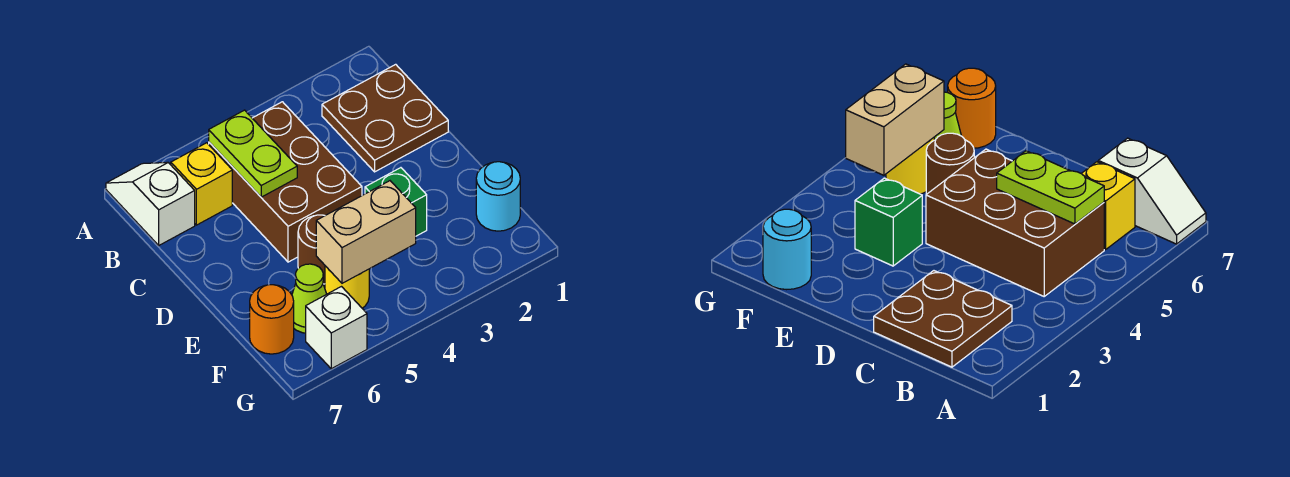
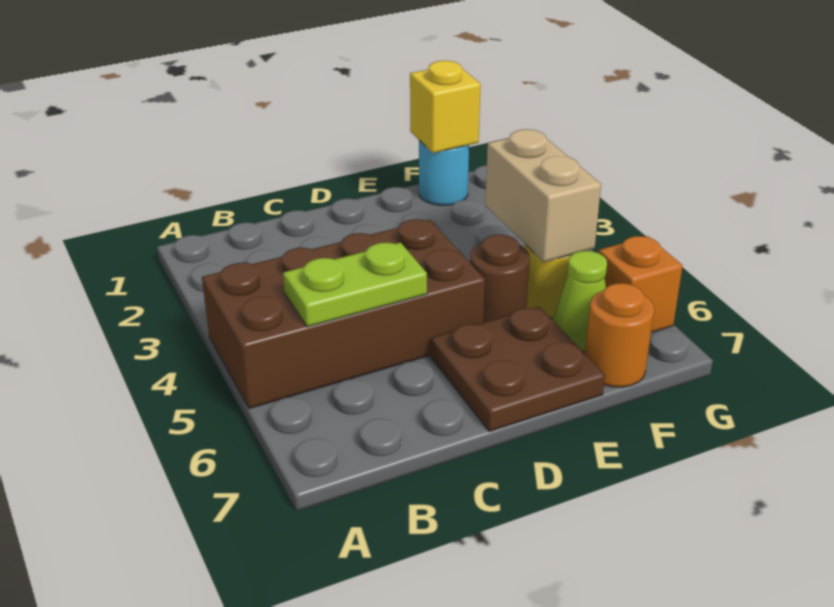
white 1x2 slope [106,162,195,245] -> none
brown 2x2 plate [322,64,448,172] -> brown 2x2 plate moved to [431,307,605,432]
brown 2x3 brick [209,102,362,262] -> brown 2x4 brick [202,219,485,408]
yellow 1x1 brick [171,143,232,225] -> yellow 1x1 brick moved to [410,61,481,153]
green 1x1 brick [365,168,427,236] -> none
white 1x1 brick [306,287,367,369] -> orange 1x1 brick [598,236,683,333]

